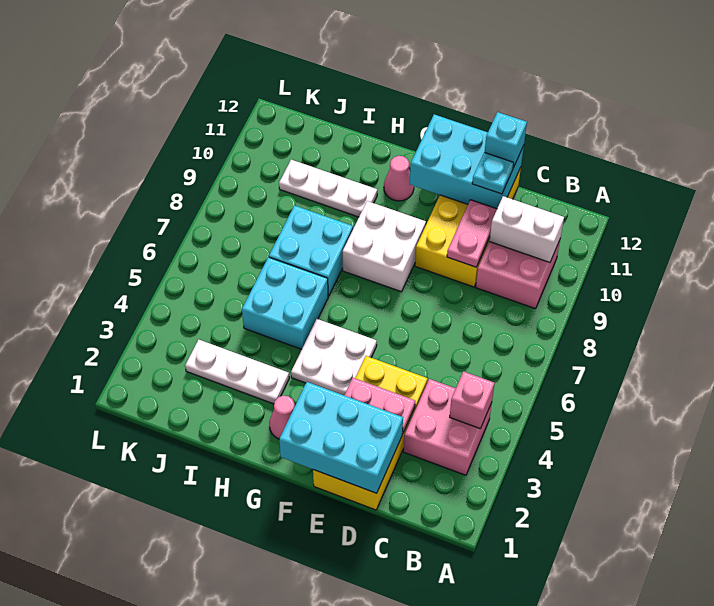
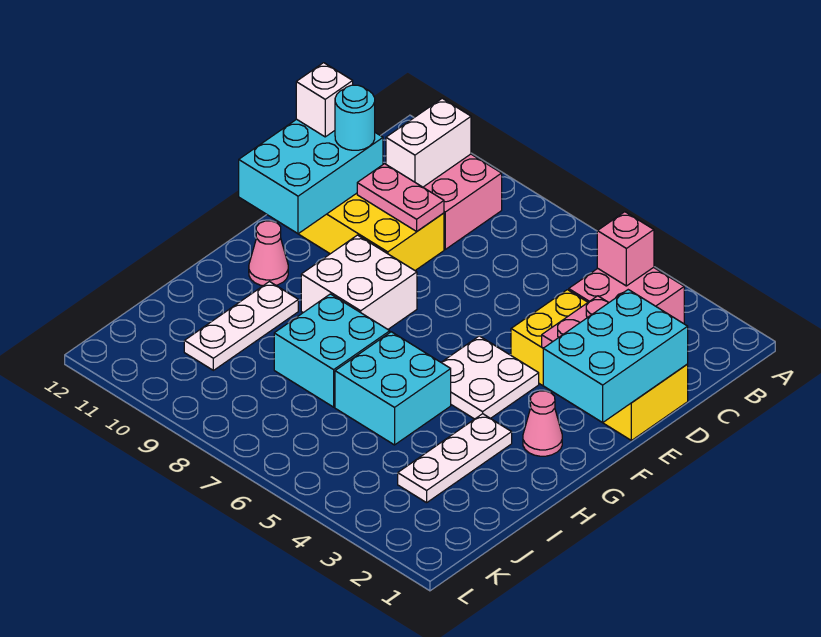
cyan 1x1 plate [472,152,514,194] -> cyan 1x1 round brick [335,85,375,150]
cyan 1x1 brick [485,112,527,168] -> white 1x1 brick [296,63,353,137]

